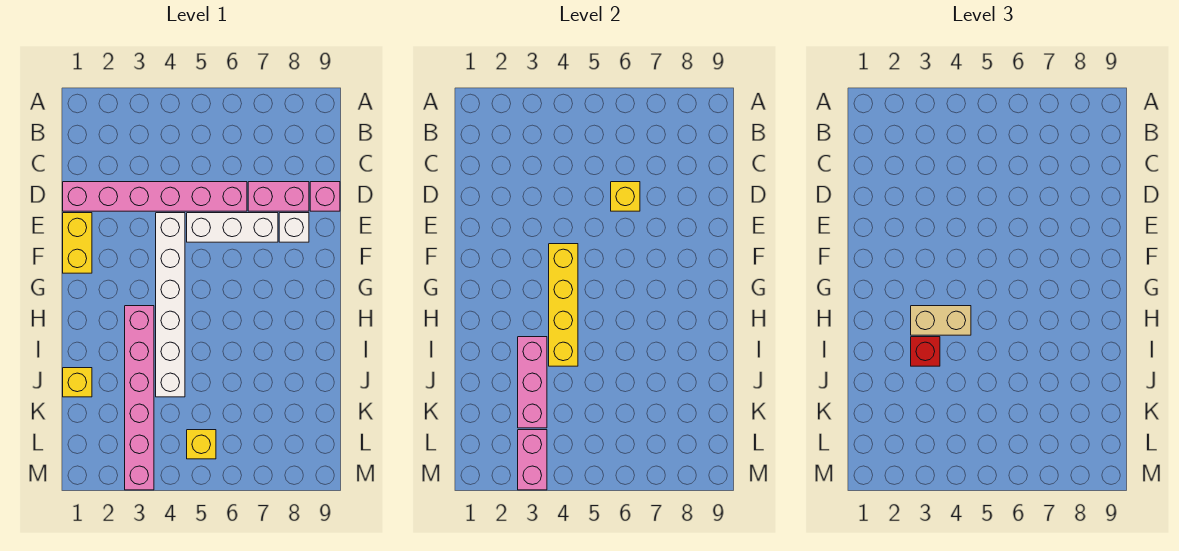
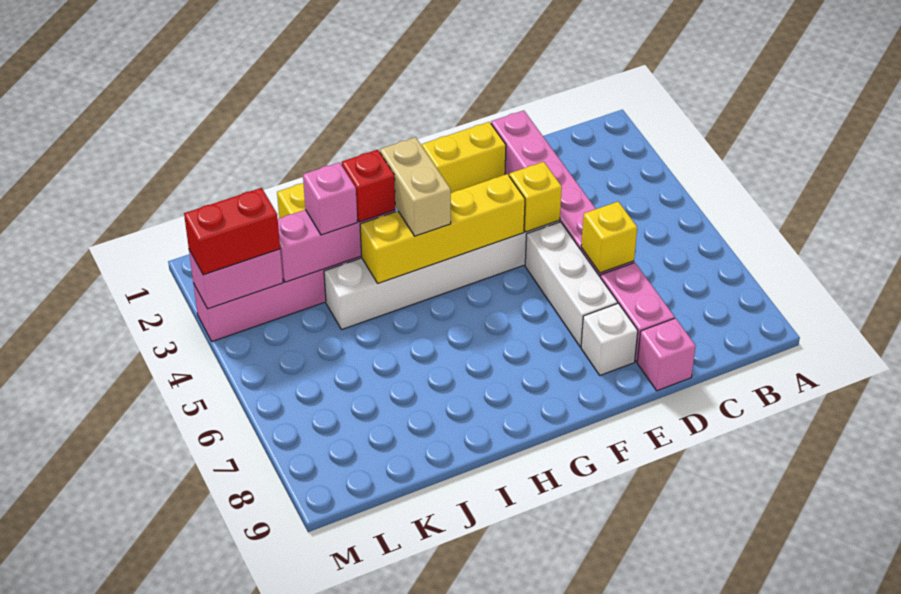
none -> pink 1x1 brick [303,162,357,235]
none -> red 1x2 brick [184,188,280,275]
yellow 1x1 brick [187,430,216,459] -> yellow 1x1 brick moved to [509,162,562,232]

